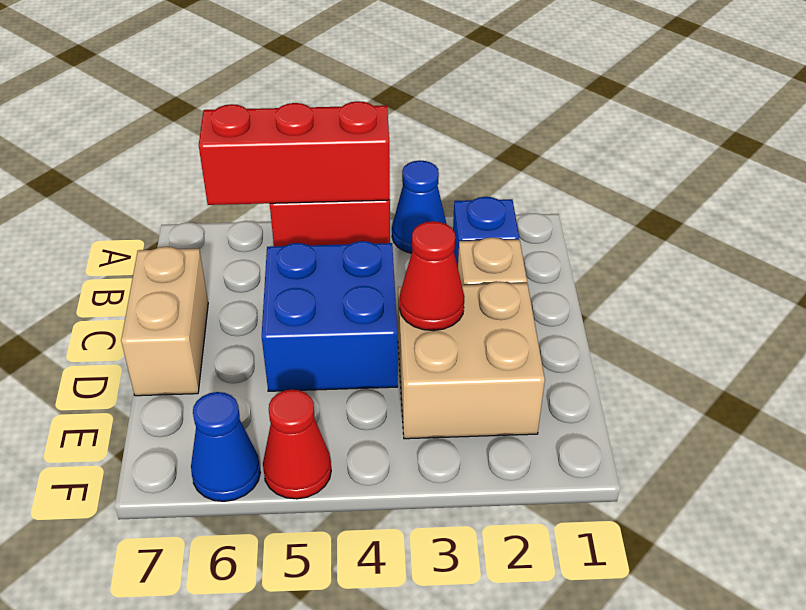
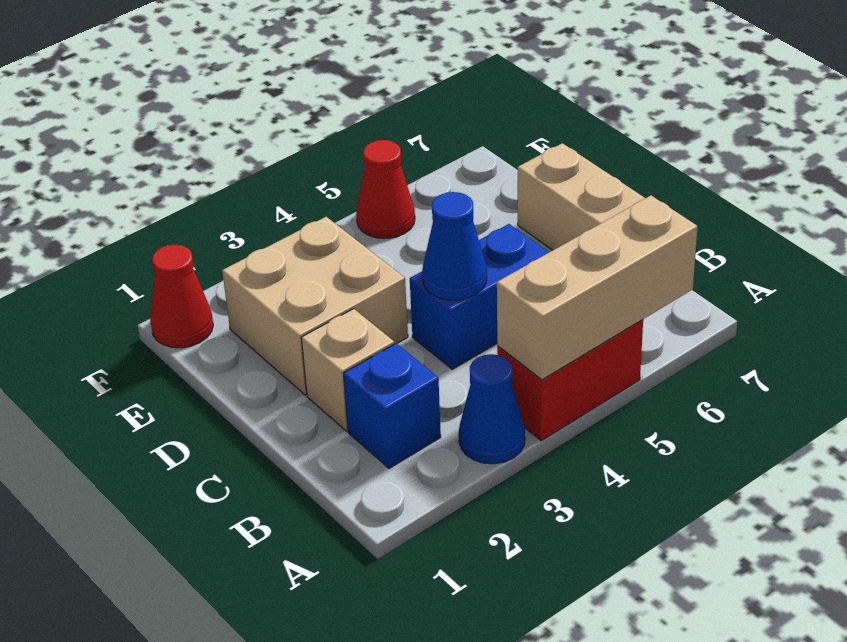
red 1x3 brick [199,101,390,205] -> tan 1x3 brick [497,195,698,380]
blue 2x2 brick [262,241,398,391] -> blue 1x2 brick [410,224,549,369]
red 1x1 cone [399,221,464,331] -> red 1x1 cone moved to [150,244,213,348]
blue 1x1 cone [191,392,260,501] -> blue 1x1 cone moved to [422,192,487,300]

